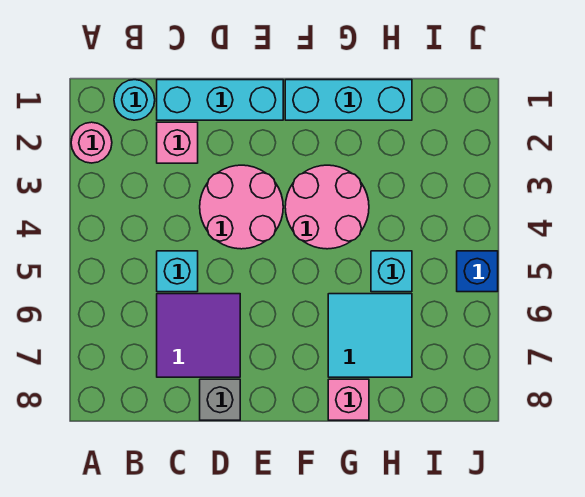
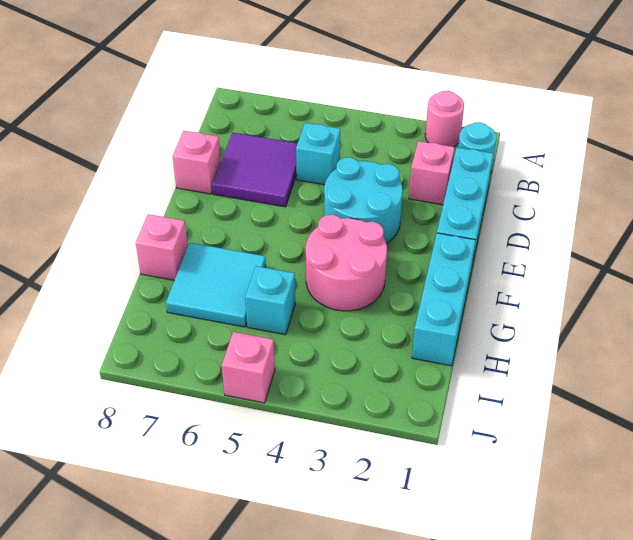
pink 2x2 round brick [200,165,283,249] -> cyan 2x2 round brick [324,157,403,244]
grey 1x1 brick [200,379,240,420] -> pink 1x1 brick [172,131,221,194]
blue 1x1 brick [457,251,498,292] -> pink 1x1 brick [222,332,275,403]

